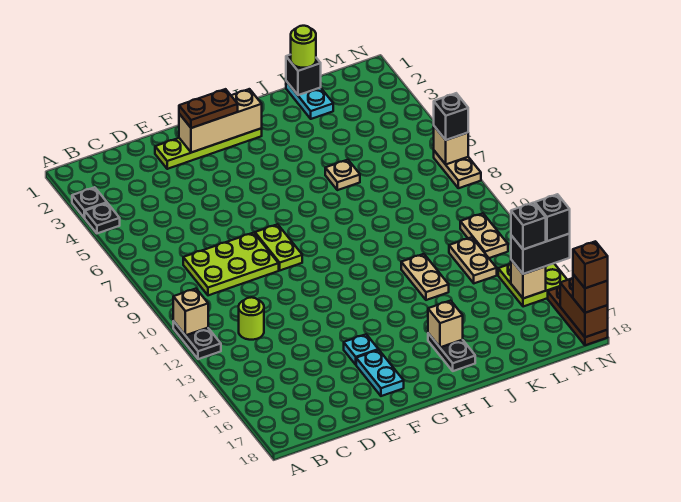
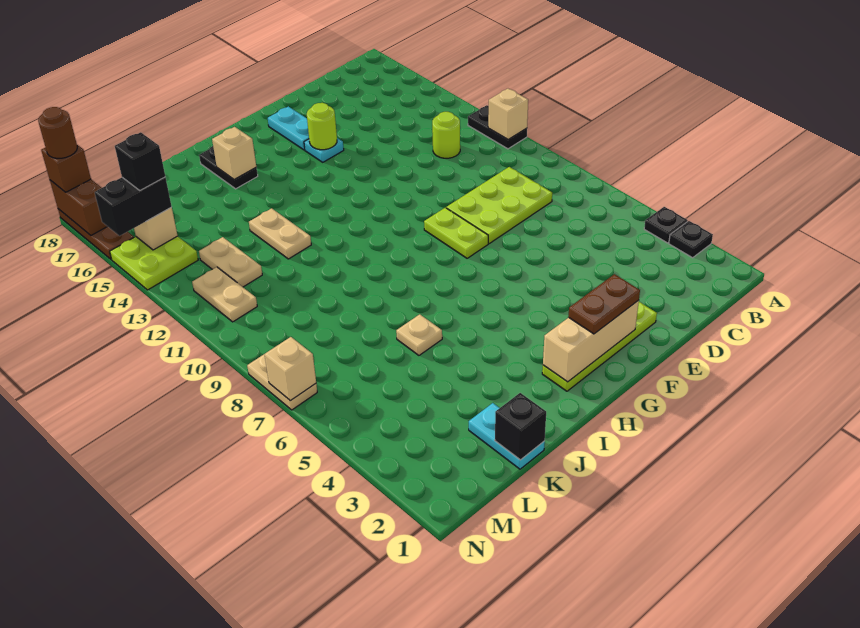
lime 1x1 round brick [291,26,316,68] -> lime 1x1 round brick moved to [307,103,337,150]
black 1x1 brick [434,93,468,140] -> none
black 1x1 brick [535,194,570,241] -> none
brown 1x1 brick [573,241,608,288] -> brown 1x1 round brick [38,107,77,158]

